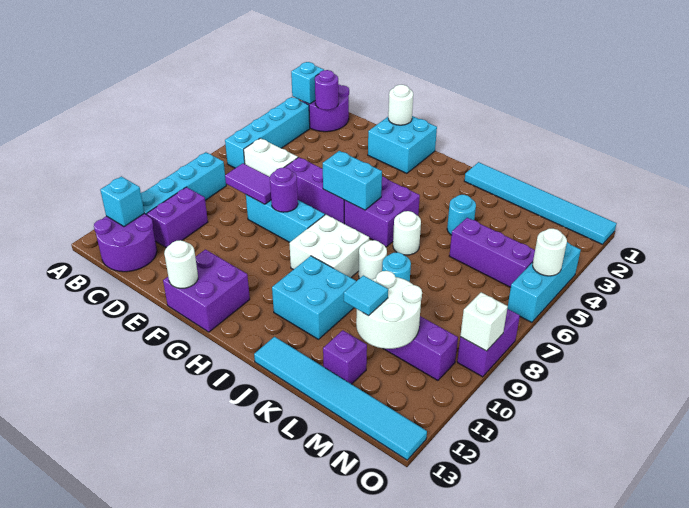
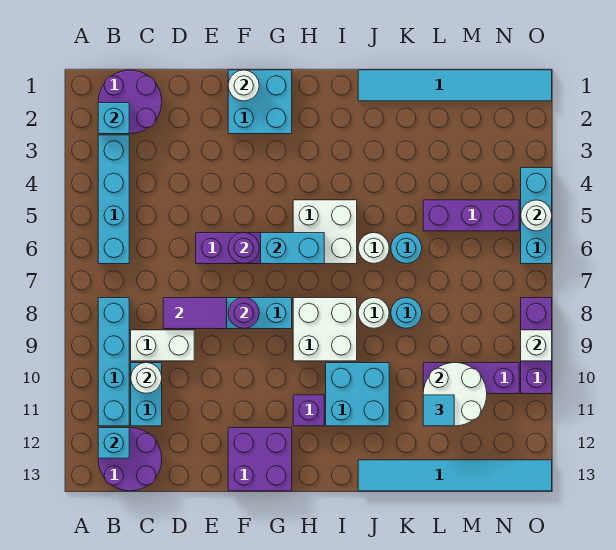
purple 1x1 round brick [315,70,338,110] -> purple 1x1 round brick moved to [228,233,259,264]
white 1x2 brick [244,138,298,177] -> white 1x2 brick moved to [131,330,194,361]
purple 1x2 brick [147,187,208,248] -> cyan 1x2 brick [131,363,162,426]
white 1x1 round brick [164,240,198,288] -> white 1x1 round brick moved to [131,363,162,393]
purple 2x2 brick [344,177,420,247] -> white 2x2 brick [293,200,357,264]
cyan 1x1 round brick [447,195,476,235] -> cyan 1x1 round brick moved to [391,233,422,263]
purple 1x1 brick [323,330,367,384] -> purple 1x1 brick moved to [293,395,324,426]
purple 1x2 brick [457,309,520,377] -> purple 1x3 brick [521,298,552,394]

